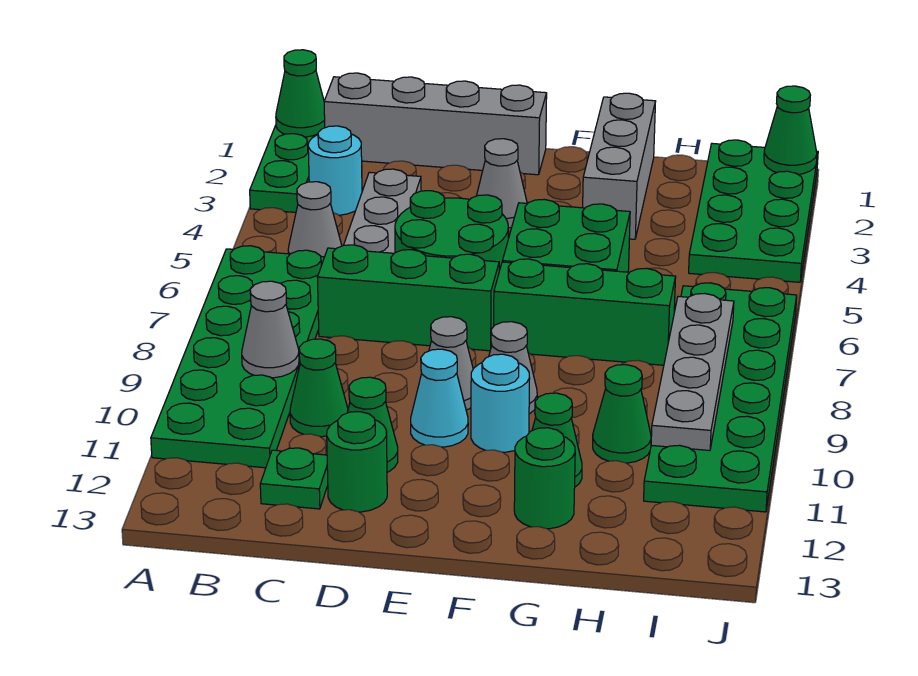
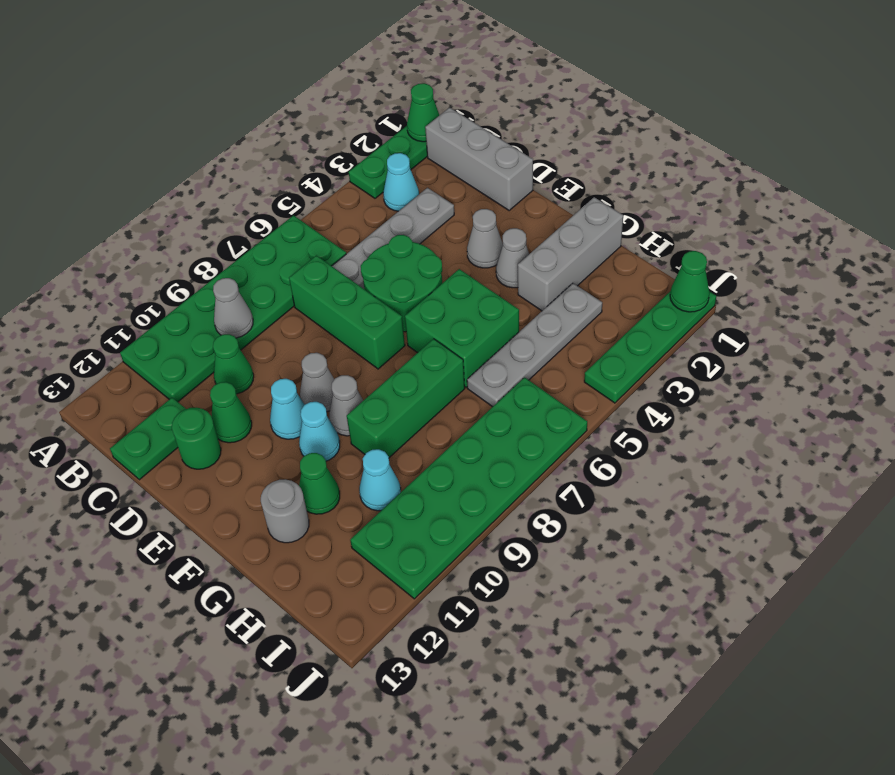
grey 1x4 brick [324,73,547,175] -> grey 1x3 brick [425,108,533,210]
cyan 1x1 round brick [308,126,362,215] -> cyan 1x1 cone [383,153,419,211]
grey 1x1 cone [288,182,342,257] -> grey 1x1 cone moved to [496,228,529,288]
green 1x1 plate [260,448,328,509] -> green 1x2 plate [110,398,186,480]
green 1x3 brick [494,259,676,365] -> green 1x3 brick turned to [347,339,465,458]
cyan 1x1 round brick [471,354,530,452] -> cyan 1x1 cone [299,402,340,461]
green 1x1 round brick [514,428,575,529] -> grey 1x1 round brick [261,479,309,543]
green 1x1 cone [593,365,651,463] -> cyan 1x1 cone [359,449,401,511]
green 2x4 plate [689,140,818,282] -> green 1x4 plate [584,291,716,403]
grey 1x4 plate [651,294,734,450] -> grey 1x4 plate moved to [467,283,602,407]

